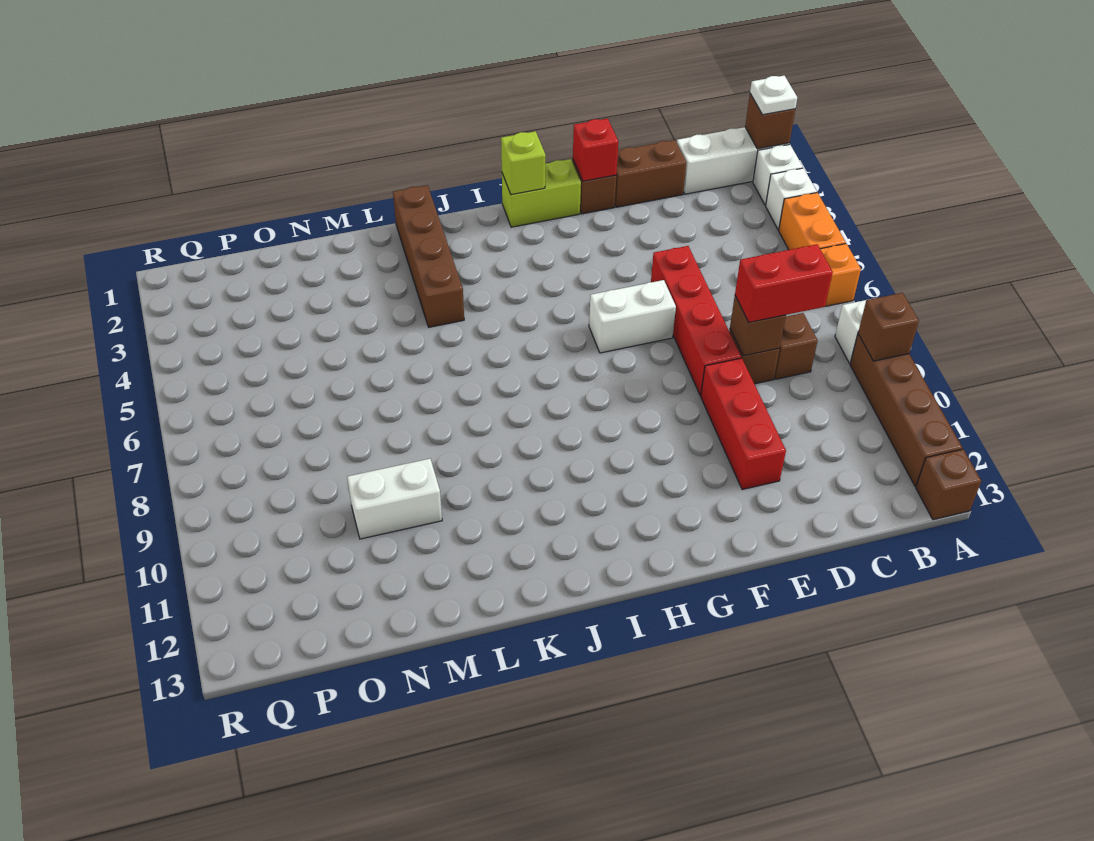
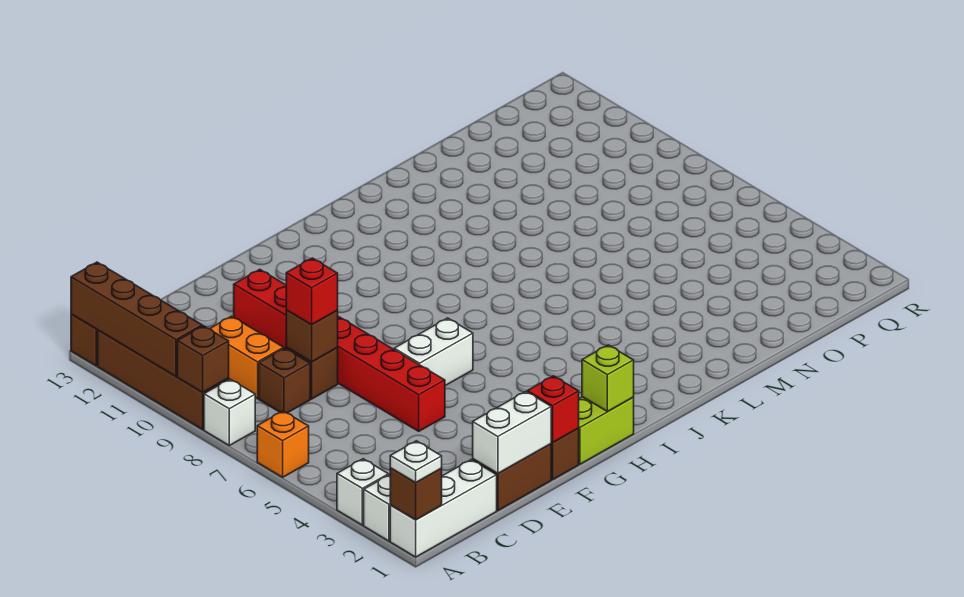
orange 1x2 brick [779,193,846,250] -> orange 1x2 brick moved to [210,316,284,399]
red 1x2 brick [735,244,833,322] -> red 1x1 brick [286,258,338,325]
brown 1x4 brick [393,185,464,327] -> brown 1x4 brick moved to [71,262,202,376]
white 1x2 brick [347,459,442,539] -> white 1x2 brick moved to [473,392,551,473]

